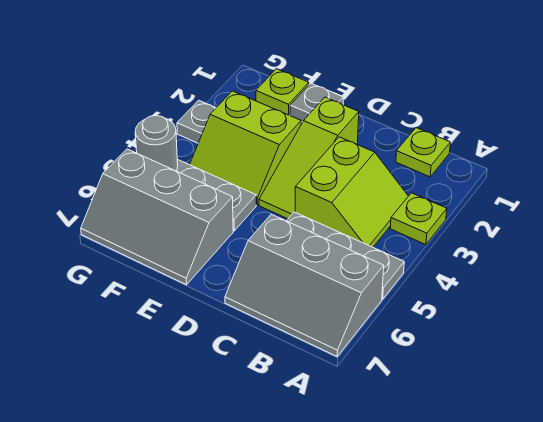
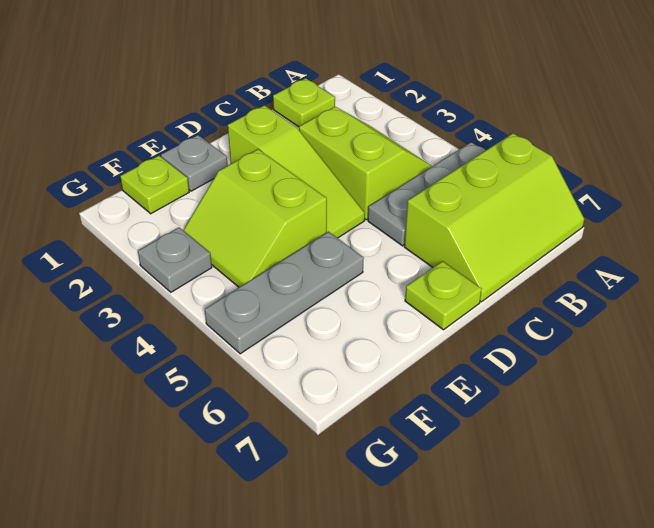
lime 1x1 plate [390,193,447,245] -> lime 1x1 plate moved to [405,261,482,330]
grey 2x3 slope [225,214,384,356] -> lime 2x3 slope [404,133,584,302]
lime 2x2 slope [190,91,301,205] -> lime 2x2 slope turned to [183,149,327,287]
grey 2x3 slope [81,149,233,285] -> none
grey 1x1 round brick [135,115,178,171] -> none

